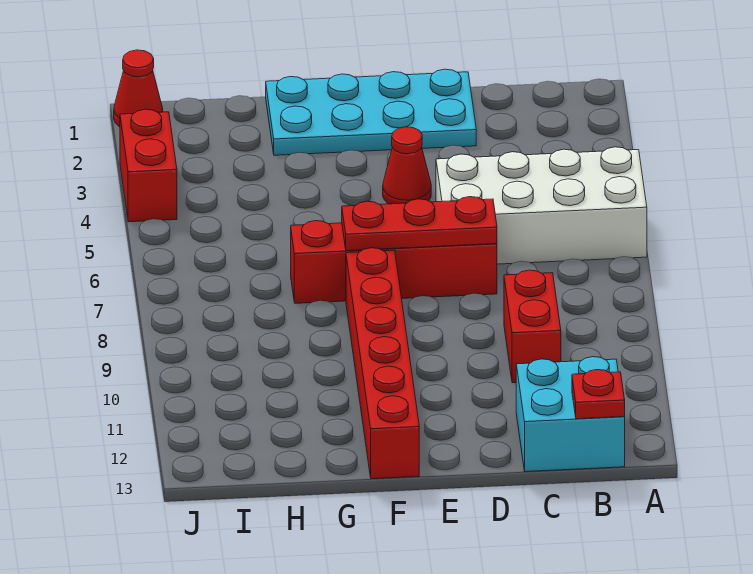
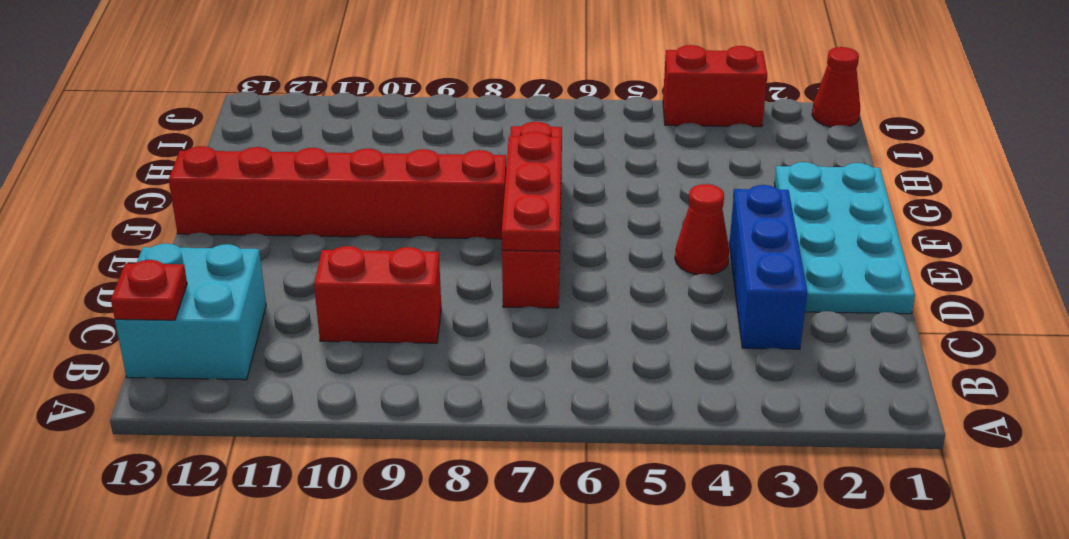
white 2x4 brick [436,147,647,264] -> none
none -> blue 1x3 brick [729,185,807,349]

